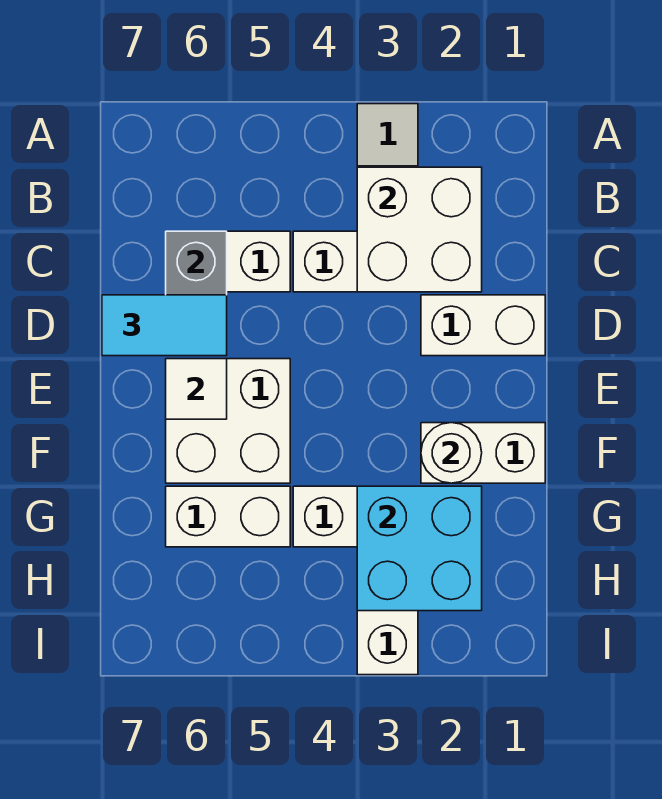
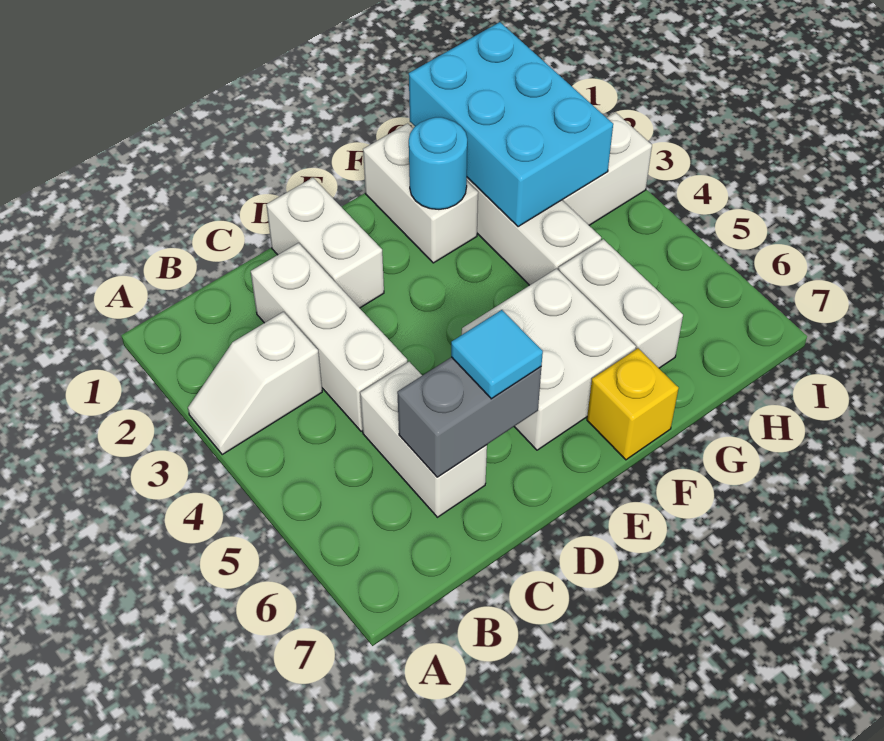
white 2x2 brick [357,167,482,292] -> none
cyan 1x2 tile [102,295,227,356] -> cyan 1x1 tile [451,310,543,399]
white 1x1 tile [166,359,227,419] -> none
white 1x1 round brick [421,423,482,483] -> cyan 1x1 round brick [409,117,467,209]
none -> yellow 1x1 brick [587,348,679,460]
cyan 2x2 brick [357,486,482,611] -> cyan 2x3 brick [409,22,613,227]

